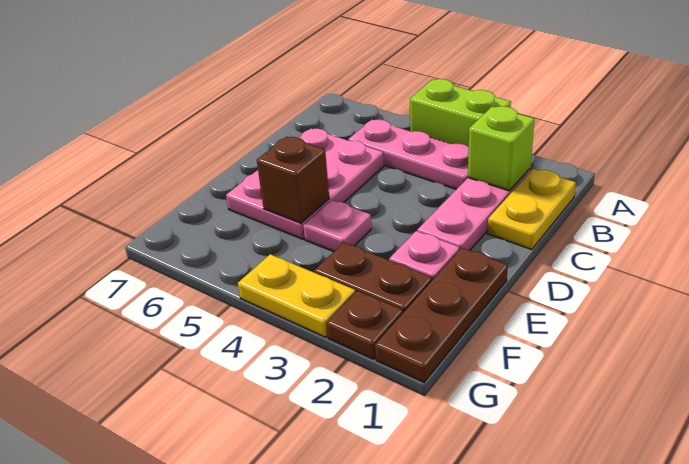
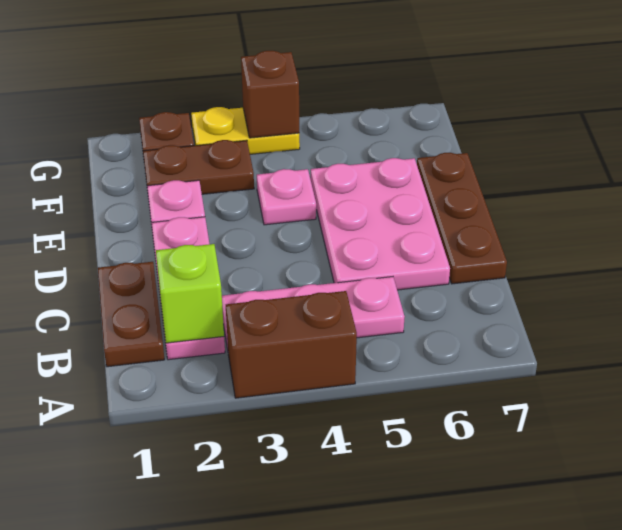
lime 1x2 brick [410,79,511,147] -> brown 1x2 brick [226,291,357,398]
yellow 1x2 plate [488,169,576,250] -> brown 1x2 plate [98,262,165,367]
brown 1x3 plate [375,248,508,382] -> brown 1x3 plate moved to [417,153,507,284]
brown 1x1 brick [257,137,329,223] -> brown 1x1 brick moved to [241,51,299,138]

